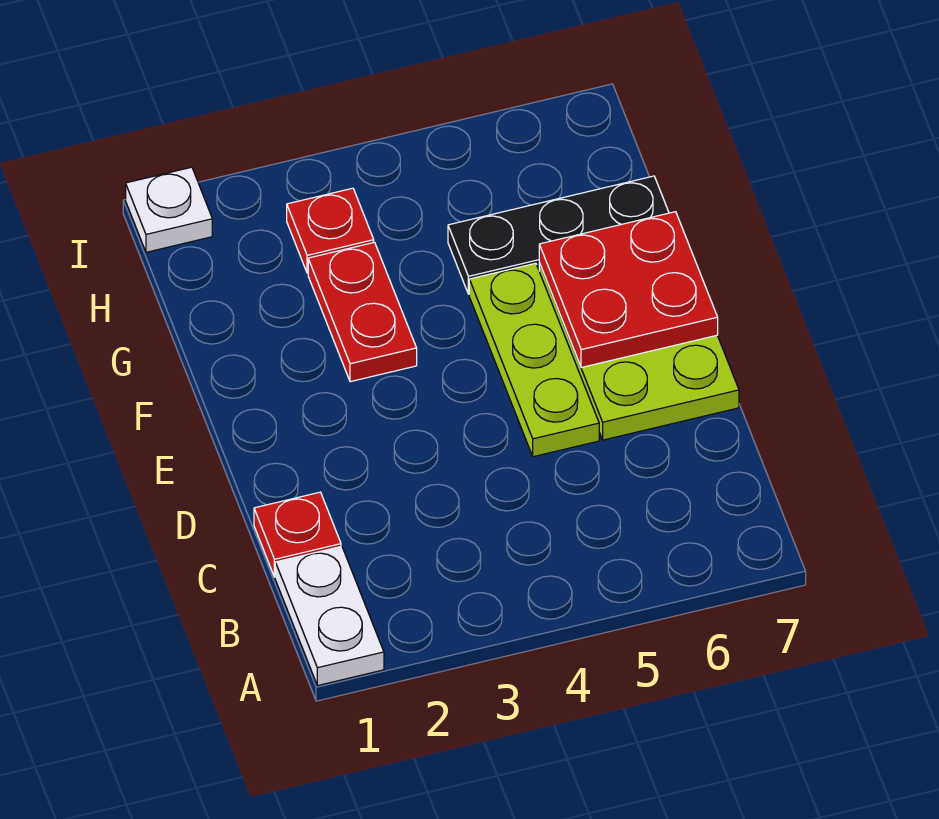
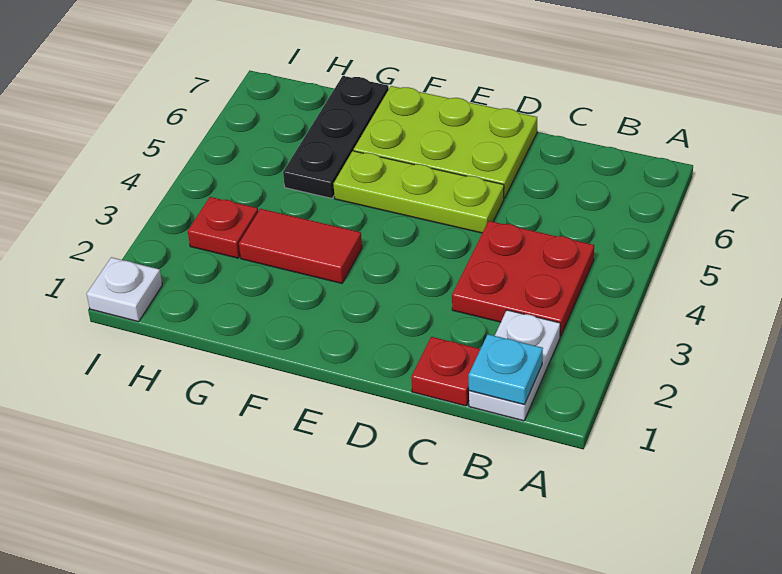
white 1x2 plate [275,546,384,686] -> white 1x2 plate turned to [469,310,560,421]
none -> cyan 1x1 plate [469,334,543,405]
red 2x2 plate [539,212,718,368] -> red 2x2 plate moved to [452,221,594,337]
red 1x2 plate [308,242,417,382] -> red 1x2 tile [239,209,362,283]

